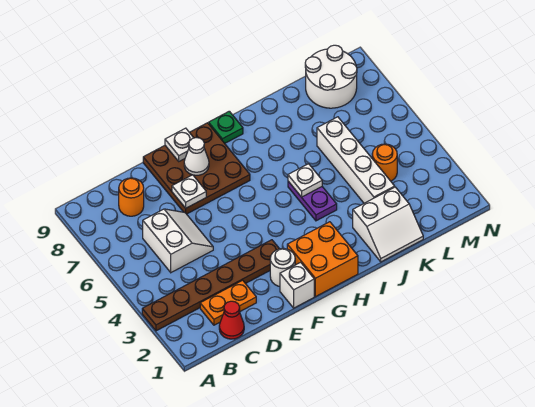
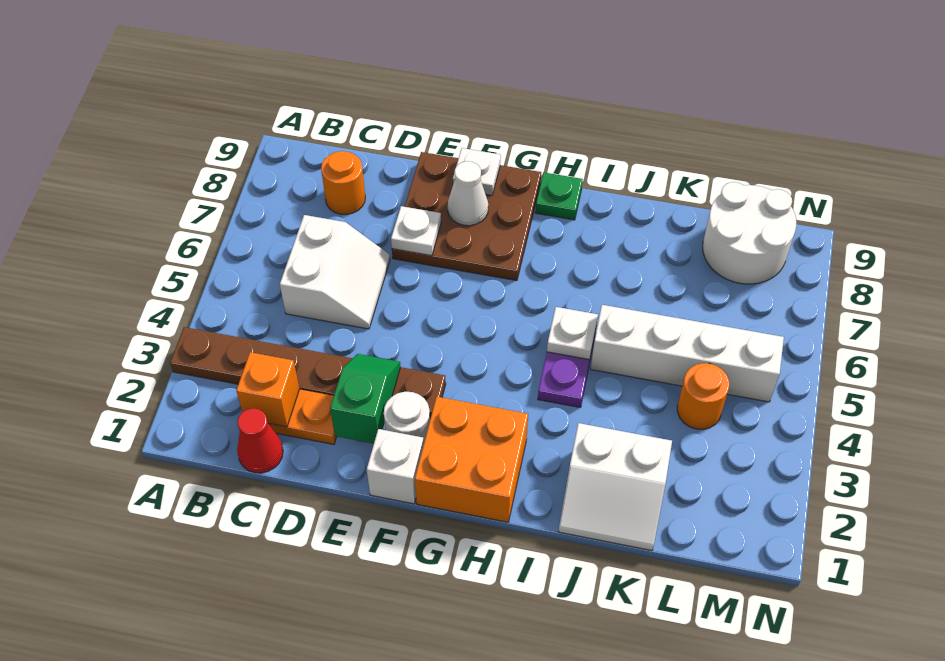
none -> orange 1x1 brick [236,352,299,427]
none -> green 1x2 slope [330,354,401,444]
white 1x4 brick [317,117,395,203] -> white 1x4 brick turned to [591,305,784,402]

